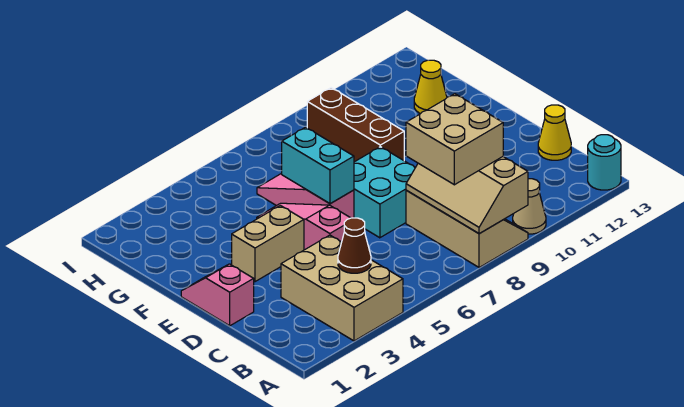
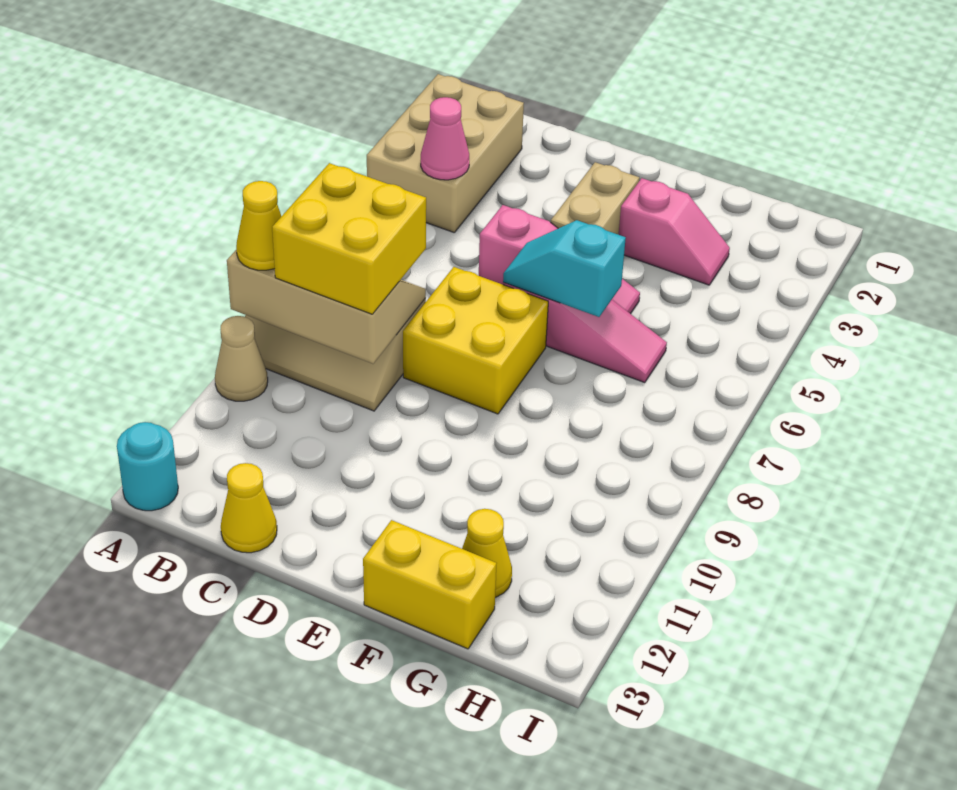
tan 2x3 brick [281,235,403,341] -> tan 2x3 brick turned to [367,74,524,232]
none -> yellow 1x1 cone [236,181,281,270]
brown 1x1 cone [338,218,371,273] -> pink 1x1 cone [421,97,469,180]
tan 2x2 brick [406,94,503,185] -> yellow 2x2 brick [272,163,426,314]
pink 1x2 slope [181,264,254,326] -> pink 1x2 slope moved to [619,178,730,285]
cyan 2x2 brick [354,147,415,238] -> yellow 2x2 brick [403,267,548,414]
cyan 1x2 brick [282,127,354,204] -> cyan 1x2 slope [503,220,626,317]
brown 1x3 brick [307,88,404,162] -> none
none -> yellow 1x2 brick [363,520,497,649]

